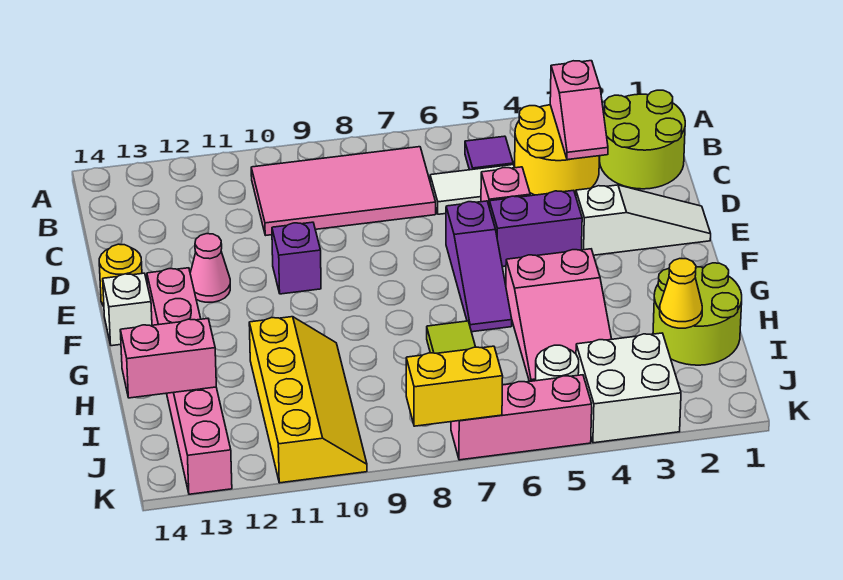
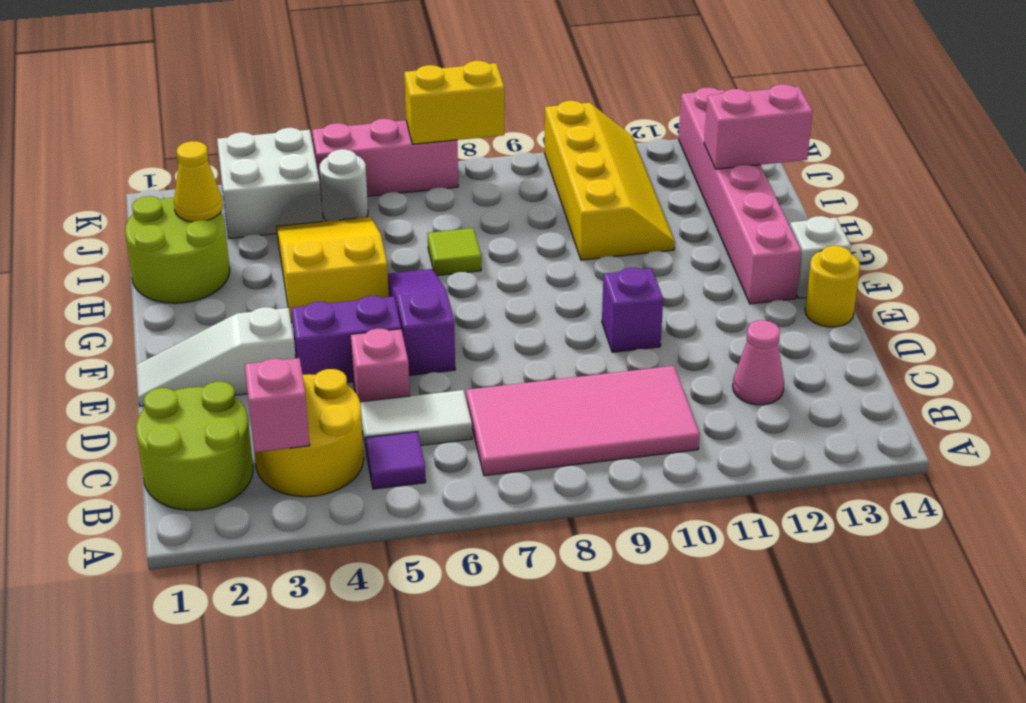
pink 1x1 cone [190,234,230,302] -> pink 1x1 cone moved to [733,320,784,405]
pink 2x3 slope [506,249,611,381] -> yellow 2x3 slope [277,217,389,323]
yellow 2x4 slope [249,317,367,483] -> yellow 2x4 slope turned to [544,101,675,260]

